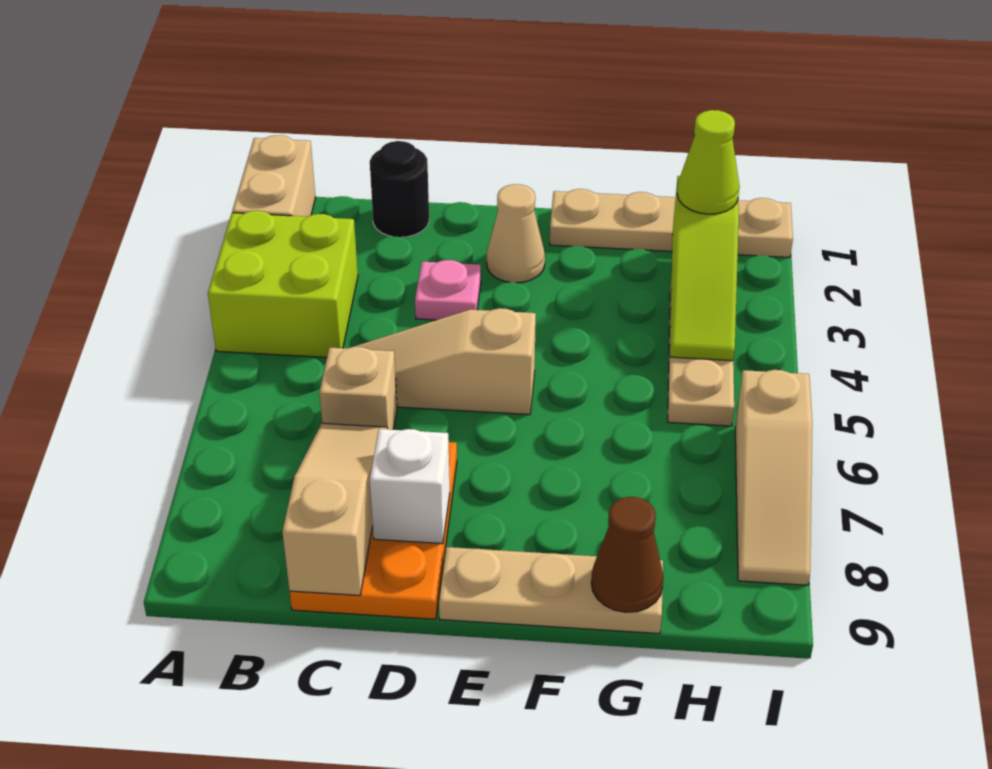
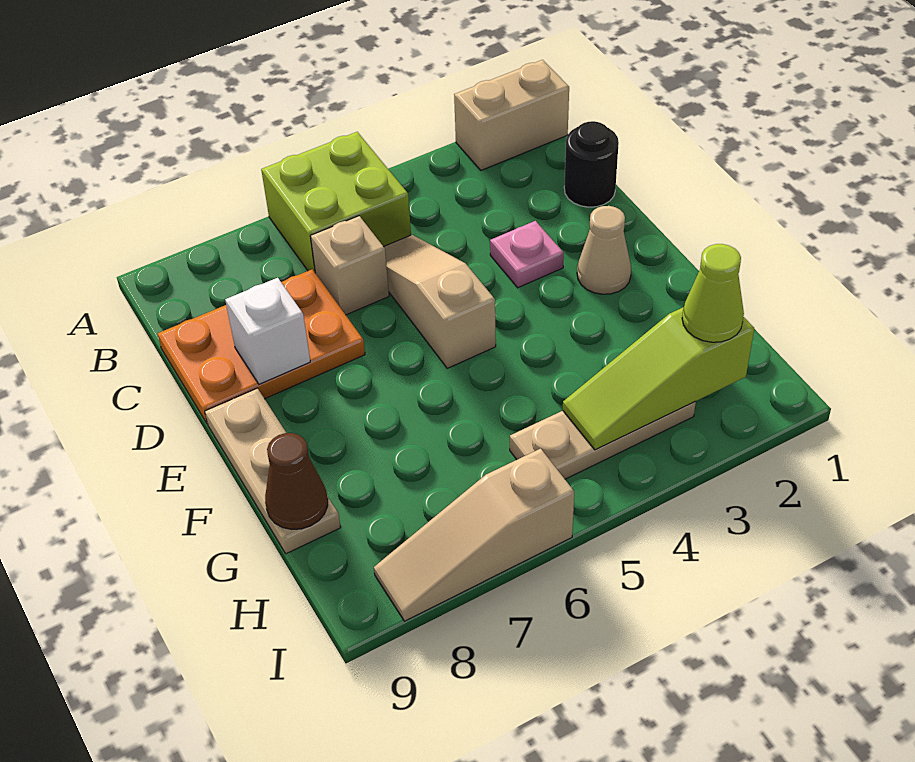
lime 2x2 brick [208,211,358,357] -> lime 2x2 brick moved to [261,132,411,272]
tan 1x3 slope [282,423,387,595] -> none
tan 1x4 plate [550,189,793,258] -> none

